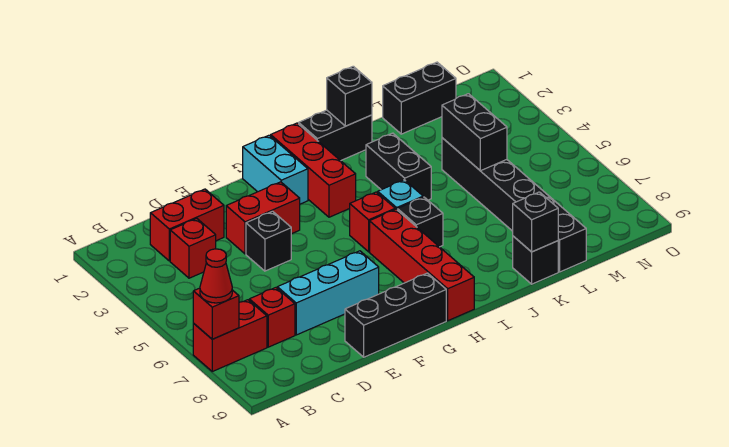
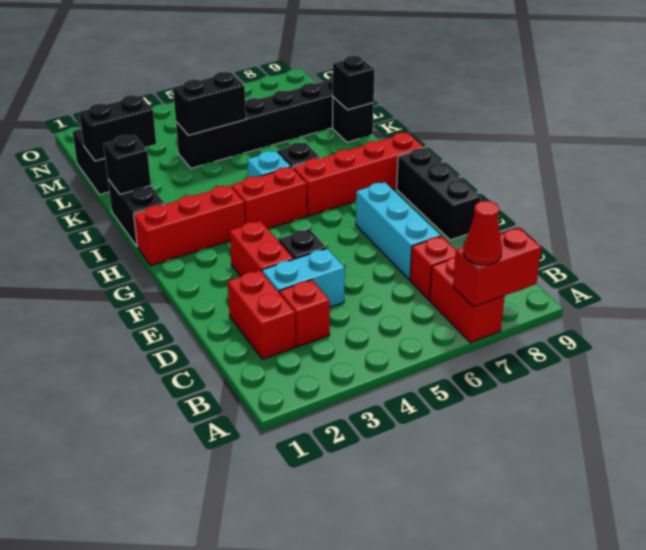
red 1x1 brick [193,288,239,339] -> red 1x2 brick [453,228,541,307]
cyan 1x2 brick [243,135,308,204] -> cyan 1x2 brick moved to [262,249,345,307]
red 1x1 brick [350,192,395,252] -> red 1x2 brick [231,167,307,229]
black 1x2 brick [366,133,431,200] -> black 1x2 brick moved to [79,95,156,161]

